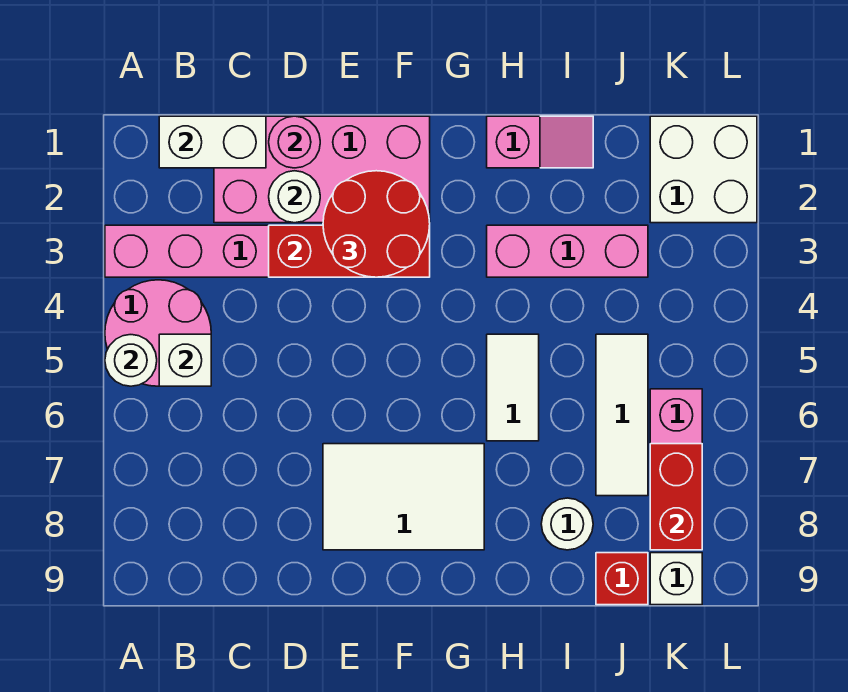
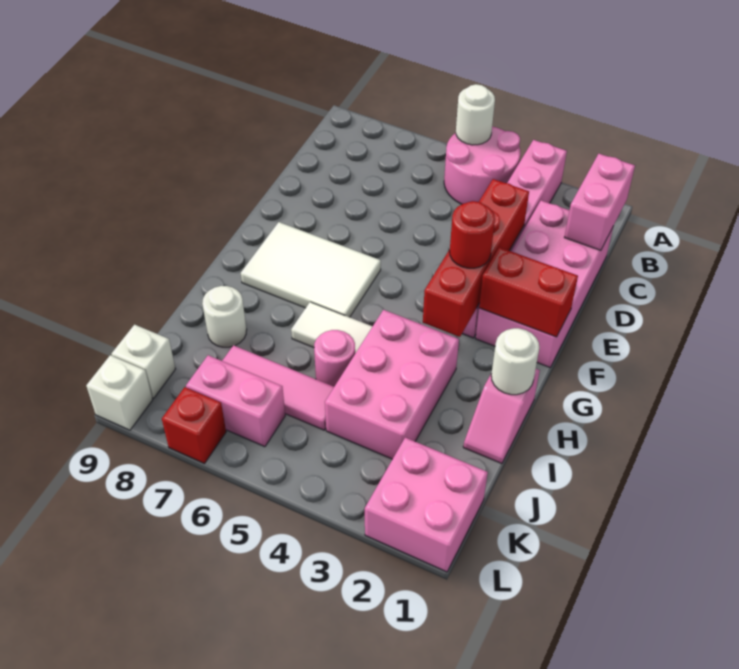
white 1x2 brick [159,116,266,168] -> pink 1x2 brick [564,154,635,250]
white 1x1 brick [159,334,211,386] -> white 1x1 brick moved to [86,355,153,430]
pink 1x1 round brick [269,116,320,168] -> pink 1x1 round brick moved to [314,330,355,387]
white 1x1 round brick [269,171,320,223] -> white 1x1 round brick moved to [491,328,539,395]
red 1x3 brick [269,225,430,277] -> red 1x4 brick [423,179,529,337]
red 2x2 round brick [323,171,430,277] -> red 1x1 round brick [450,201,495,268]
white 2x3 tile [323,444,484,550] -> white 2x3 tile turned to [241,222,381,317]
pink 1x3 brick [487,225,648,277] -> pink 2x3 brick [325,310,459,459]
white 1x3 tile [596,334,648,496] -> pink 1x3 tile [222,345,334,430]
red 1x1 brick [596,553,648,605] -> red 1x1 brick moved to [162,387,226,463]
white 2x2 brick [650,116,757,223] -> pink 2x2 brick [365,438,488,572]
red 1x2 brick [650,444,702,550] -> red 1x2 brick moved to [479,247,578,337]

